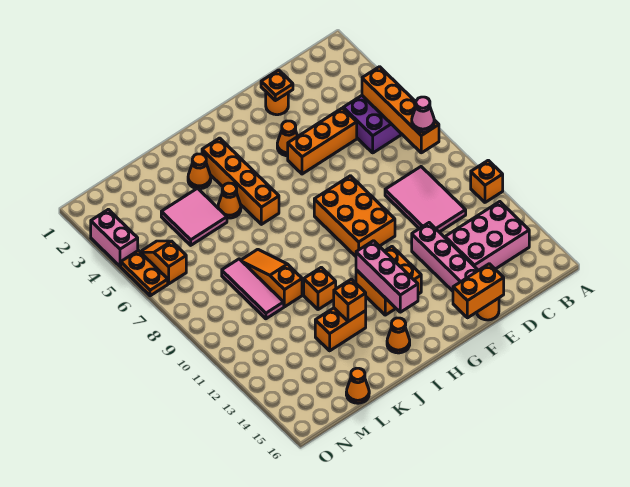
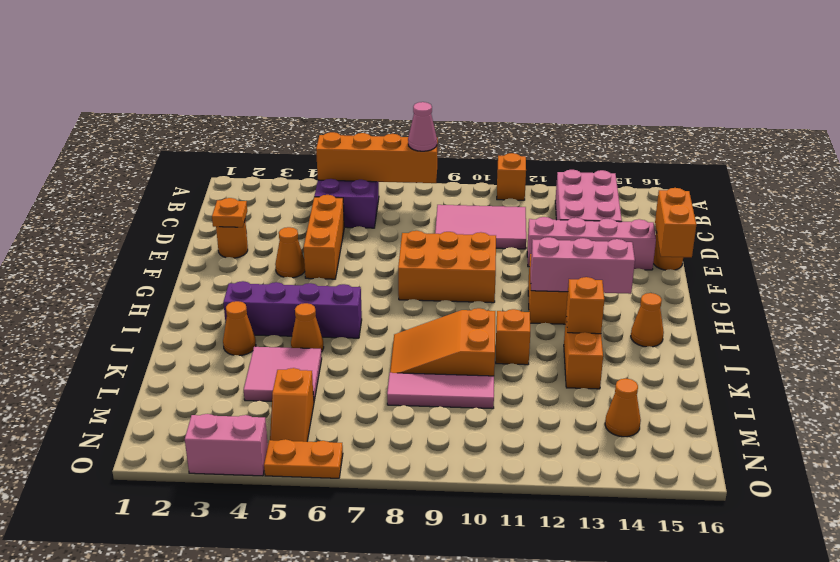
orange 1x4 brick [202,138,279,224] -> purple 1x4 brick [223,281,362,338]
orange 1x3 slope [241,249,302,307] -> orange 2x3 slope [390,308,495,376]
orange 1x1 cone [346,368,369,403] -> orange 1x1 cone moved to [605,378,641,437]
orange 1x2 slope [141,241,186,284] -> orange 1x2 slope turned to [270,368,314,442]

